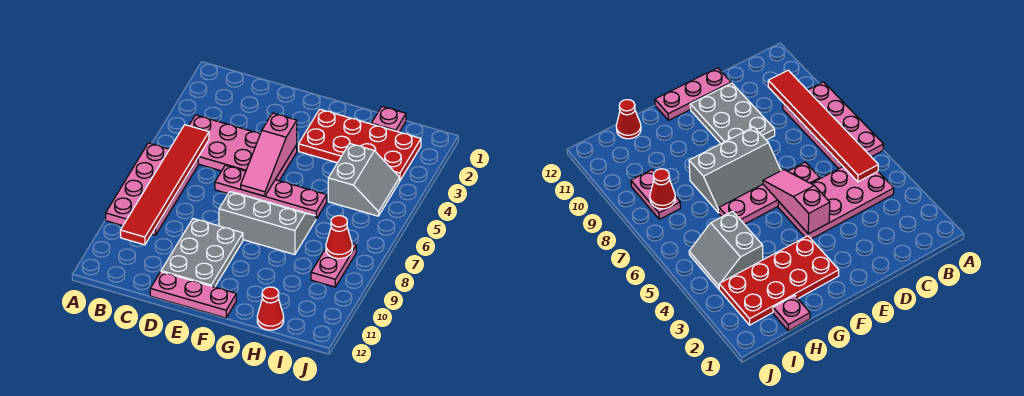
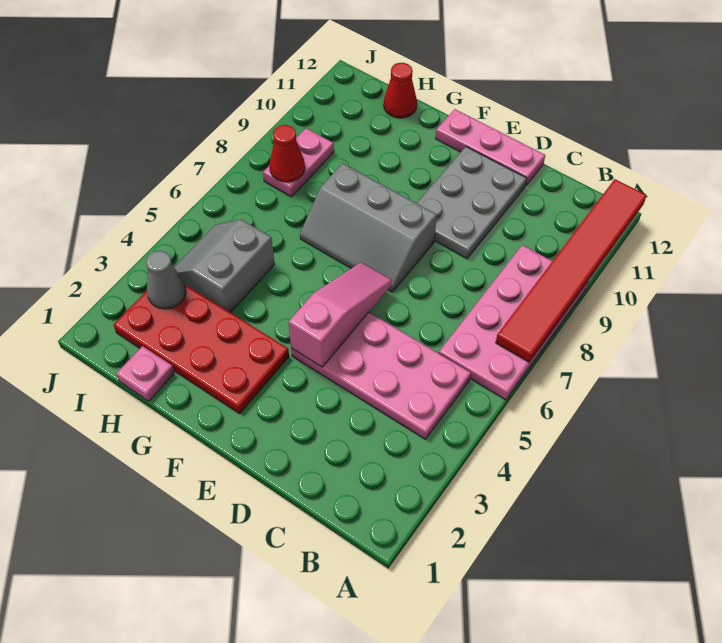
red 1x6 tile [121,125,209,245] -> red 1x6 tile moved to [496,179,647,362]
pink 1x4 plate [215,165,327,219] -> none
none -> grey 1x1 cone [146,251,186,309]

